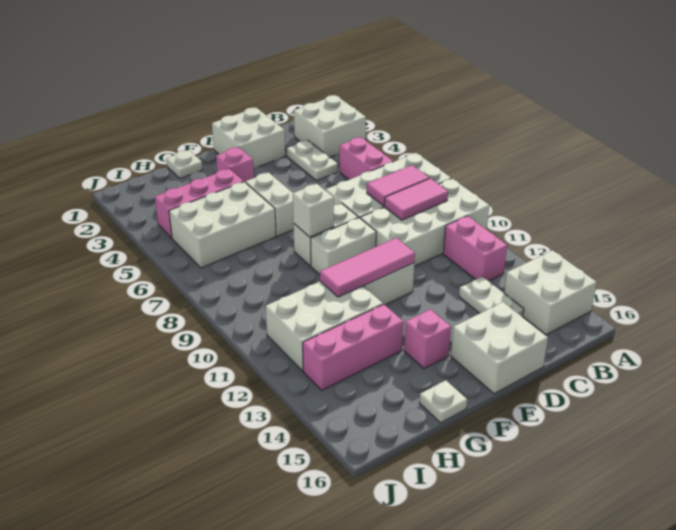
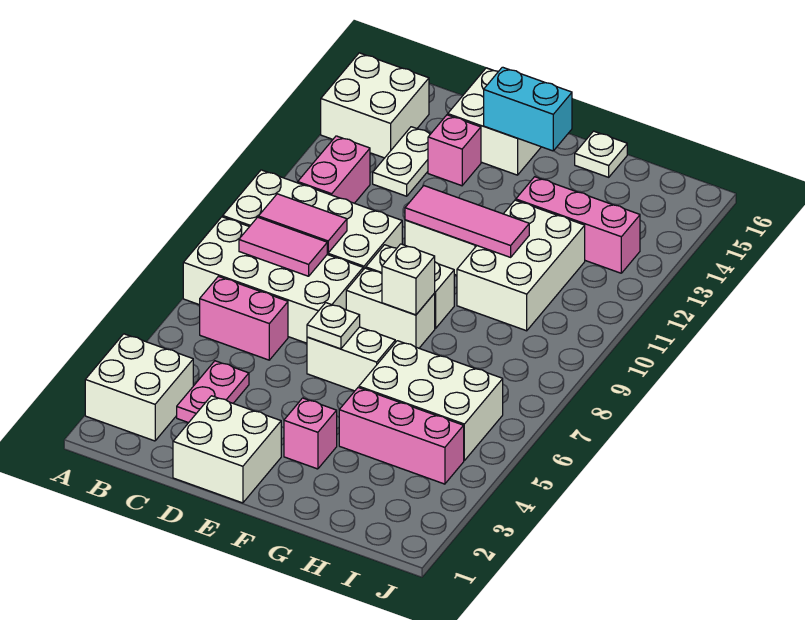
pink 1x2 brick [340,137,393,180] -> pink 1x2 brick turned to [200,276,288,360]
white 1x2 plate [287,140,338,181] -> pink 1x2 plate [177,361,249,423]
none -> cyan 1x2 brick [484,67,572,151]
white 1x2 brick [246,173,294,236] -> white 1x2 brick turned to [307,327,395,391]
pink 1x1 brick [404,309,451,368] -> pink 1x1 brick moved to [428,115,481,186]
white 1x1 plate [166,150,202,179] -> white 1x1 plate moved to [307,303,360,349]
white 2x3 brick [266,281,383,371] -> white 2x3 brick turned to [457,200,585,331]

